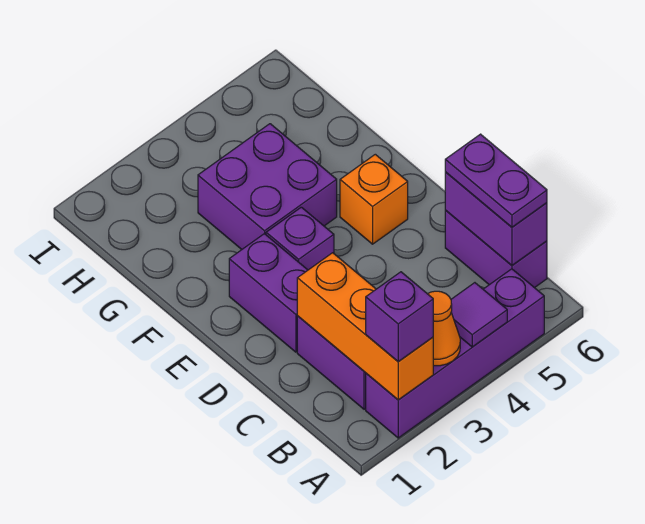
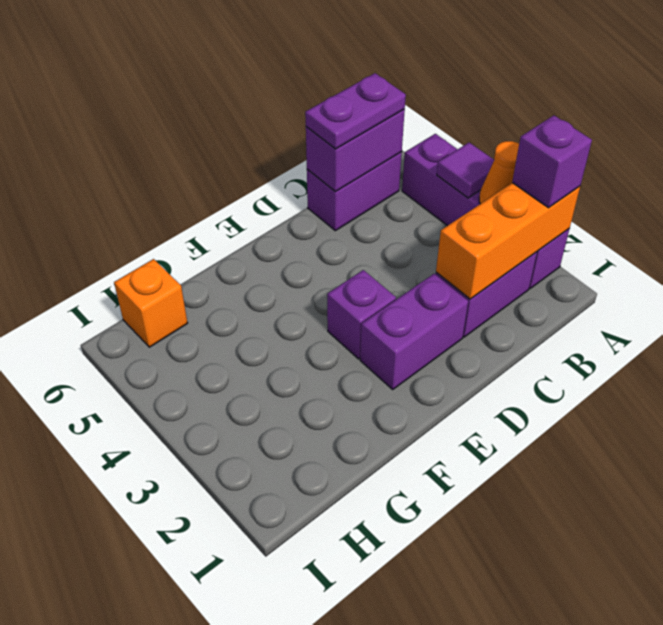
orange 1x1 brick [340,154,408,244] -> orange 1x1 brick moved to [114,259,187,347]
purple 2x2 brick [198,124,337,249] -> none

